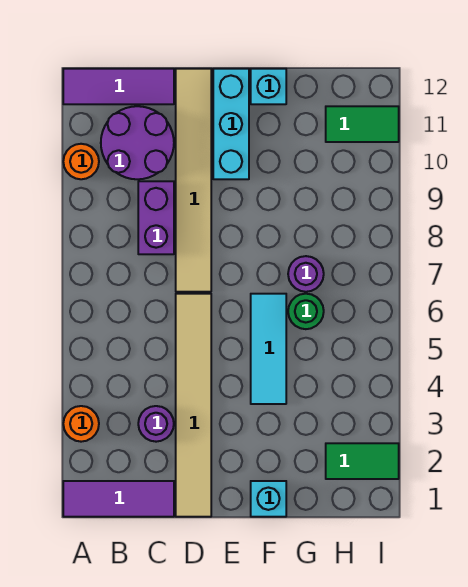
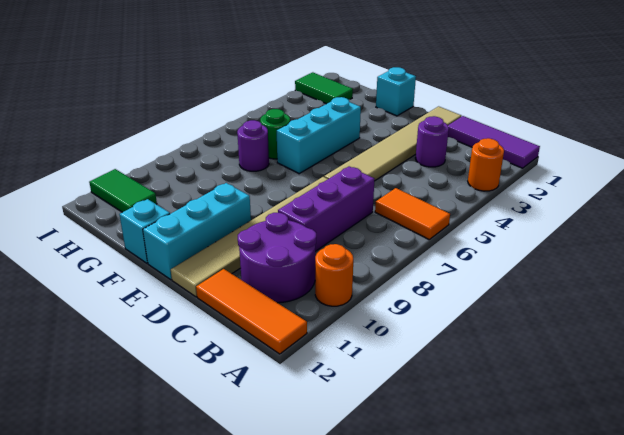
none -> orange 1x2 tile [375,188,450,239]
purple 1x3 tile [63,69,174,104] -> orange 1x3 tile [196,269,307,354]
purple 1x2 brick [138,181,174,254] -> purple 1x3 brick [278,166,374,251]
cyan 1x3 tile [251,294,286,404] -> cyan 1x3 brick [277,97,361,174]

